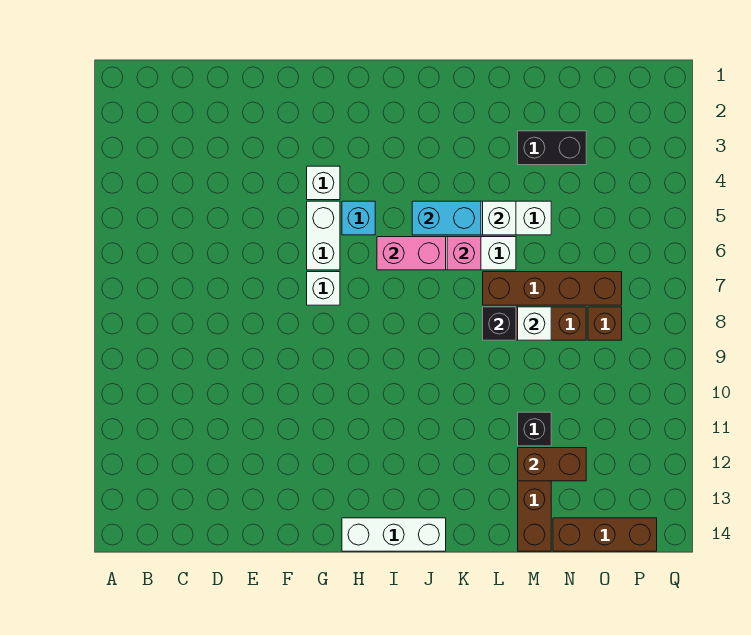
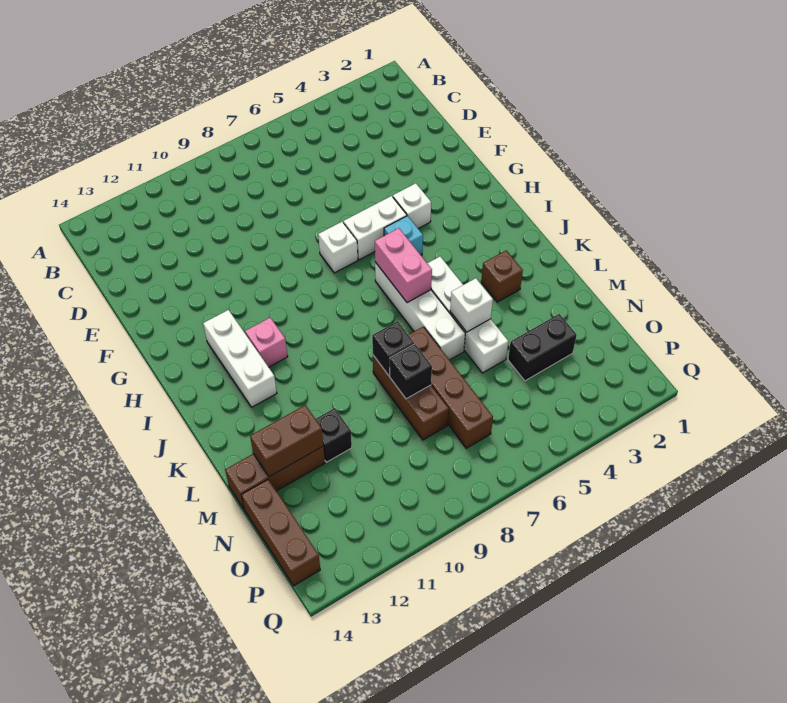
white 1x3 brick [342,518,446,551] -> white 1x3 brick moved to [203,310,277,407]
cyan 1x2 brick [412,201,481,235] -> none
pink 1x1 brick [447,237,481,270] -> pink 1x1 brick moved to [245,318,288,367]
black 1x2 brick [518,131,586,165] -> black 1x2 brick turned to [508,314,577,381]
white 1x1 brick [518,307,551,340] -> black 1x1 brick [390,344,432,399]
brown 1x2 brick [518,448,586,481] -> brown 1x2 brick turned to [250,405,323,477]
brown 1x1 brick [588,307,622,340] -> brown 1x1 brick moved to [481,250,523,302]

